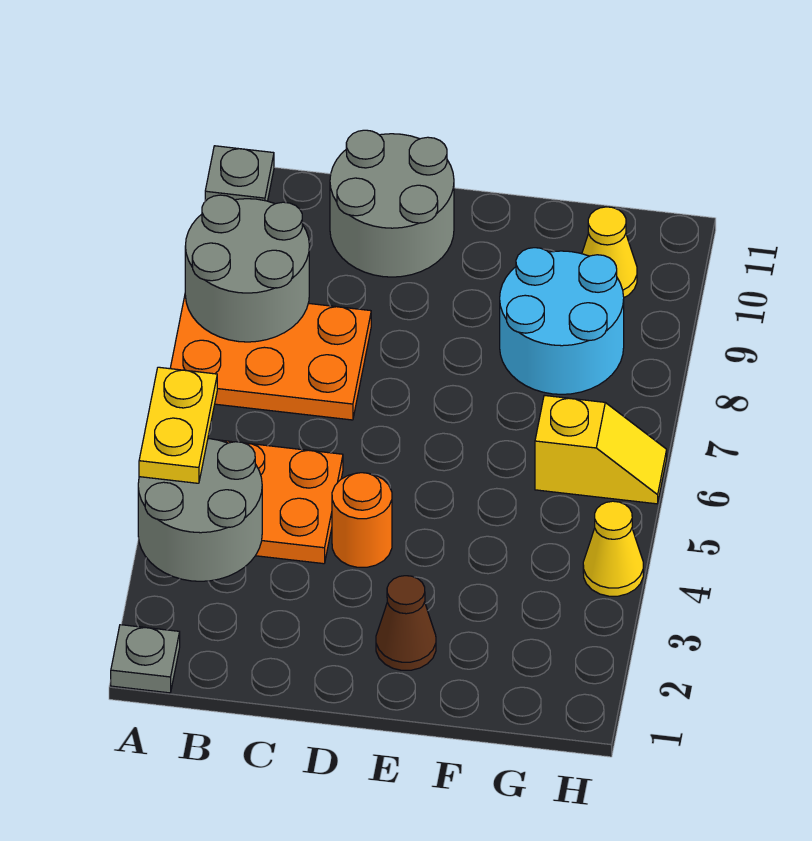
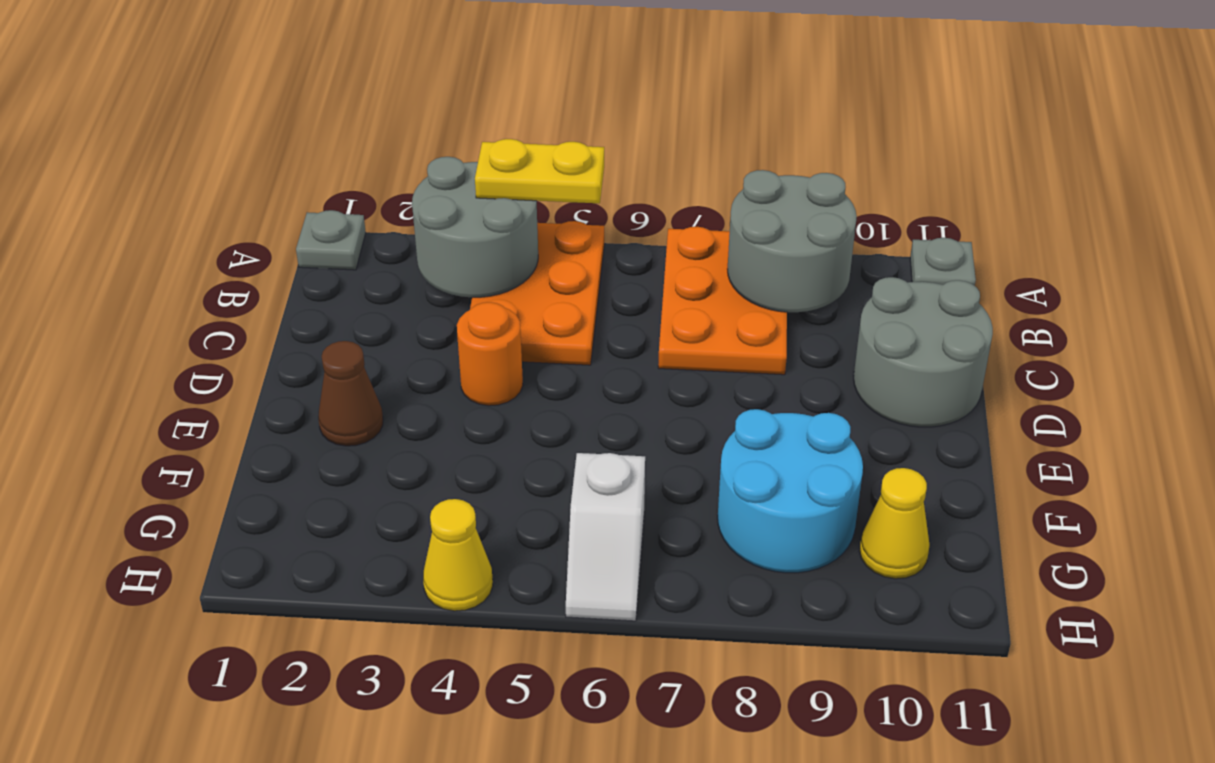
yellow 1x2 slope [535,395,667,504] -> white 1x2 slope [566,453,645,621]

